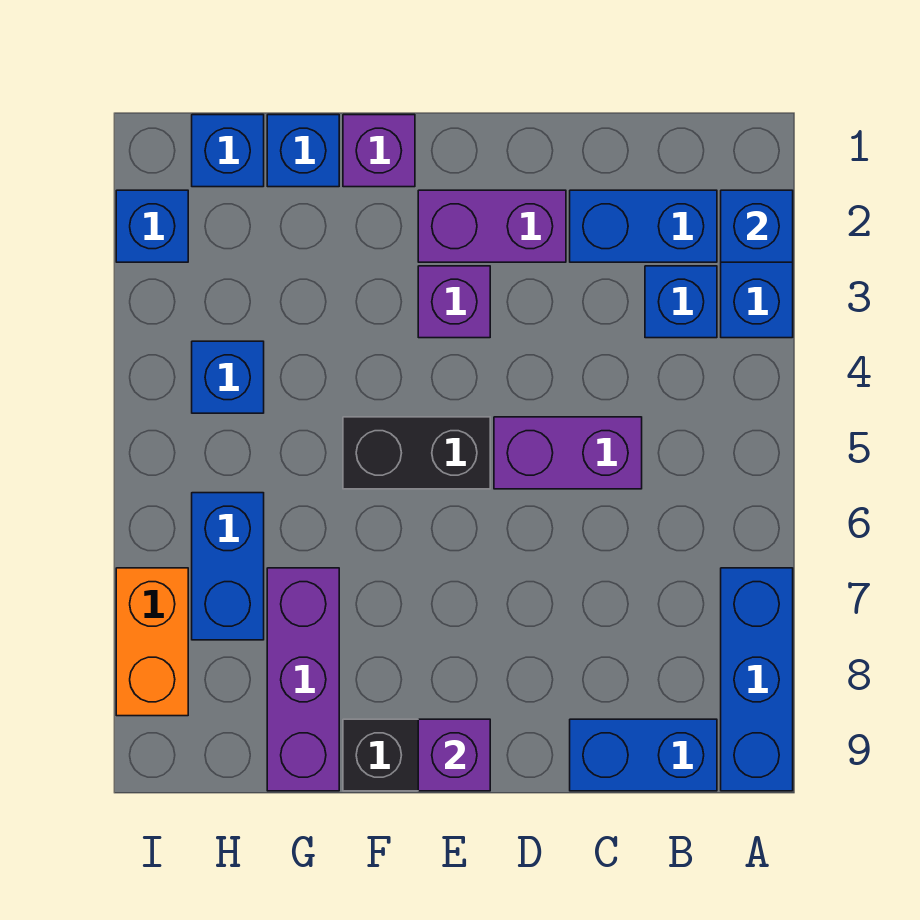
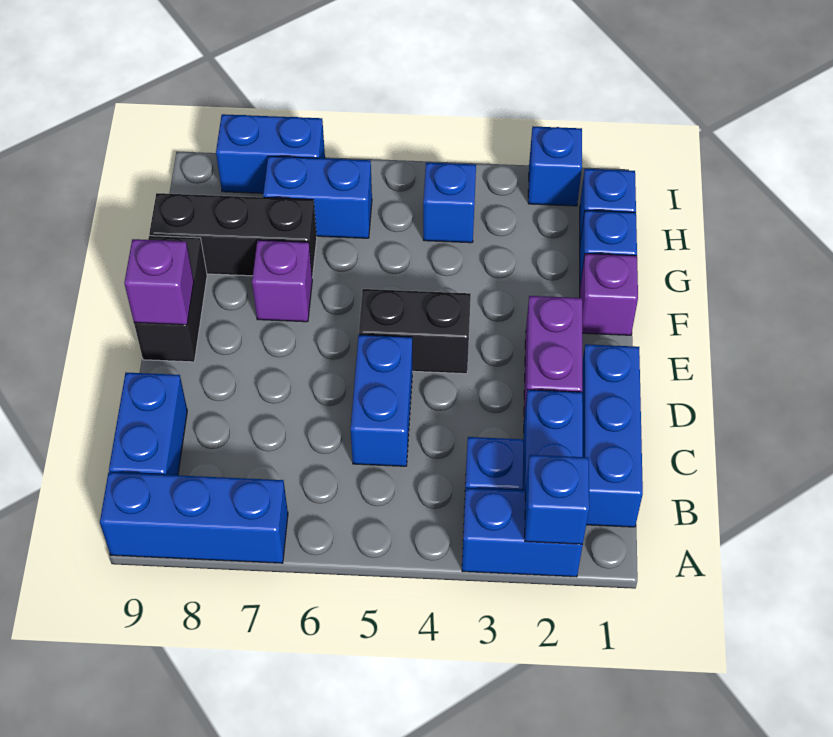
none -> blue 1x3 brick [582,344,643,527]
purple 1x2 brick [494,417,642,489] -> blue 1x2 brick [351,335,412,466]
purple 1x1 brick [418,266,490,338] -> purple 1x1 brick moved to [252,240,312,322]
black 1x2 brick [343,417,490,489] -> black 1x2 brick turned to [359,289,471,374]
purple 1x3 brick [267,568,339,791] -> black 1x3 brick [149,193,317,278]
orange 1x2 brick [116,568,188,716] -> blue 1x2 brick [216,114,325,193]

